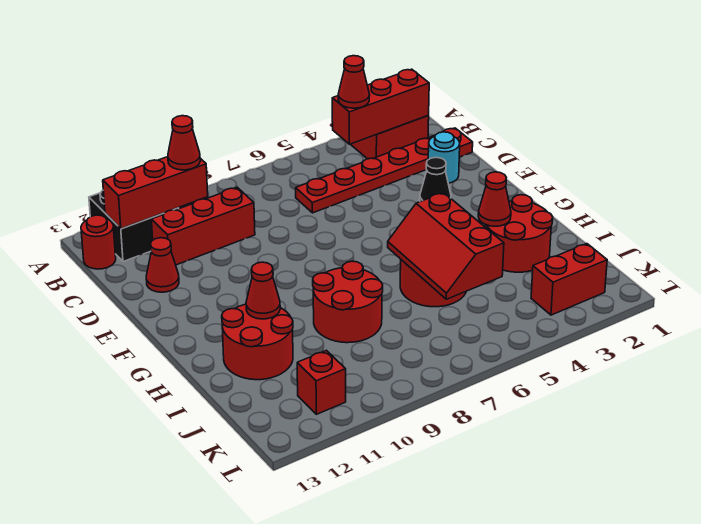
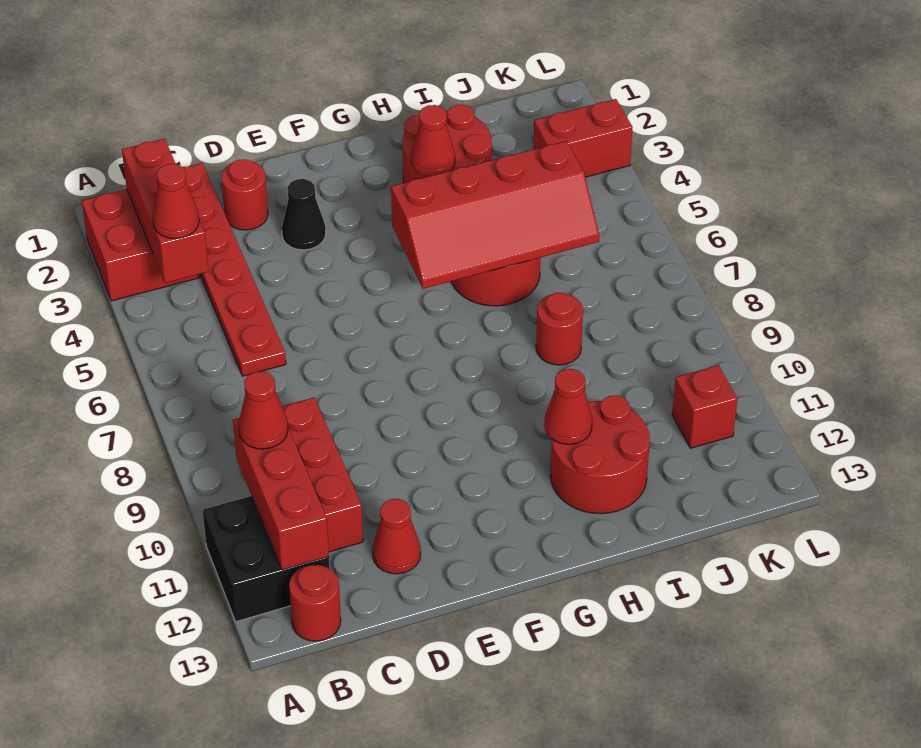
cyan 1x1 round brick [428,132,460,183] -> red 1x1 round brick [221,159,268,230]
red 2x3 slope [388,193,504,299] -> red 2x4 slope [391,141,599,289]
red 2x2 round brick [313,261,383,343] -> red 1x1 round brick [536,293,583,365]
red 1x2 brick [531,244,607,315] -> red 1x2 brick turned to [533,99,633,177]

